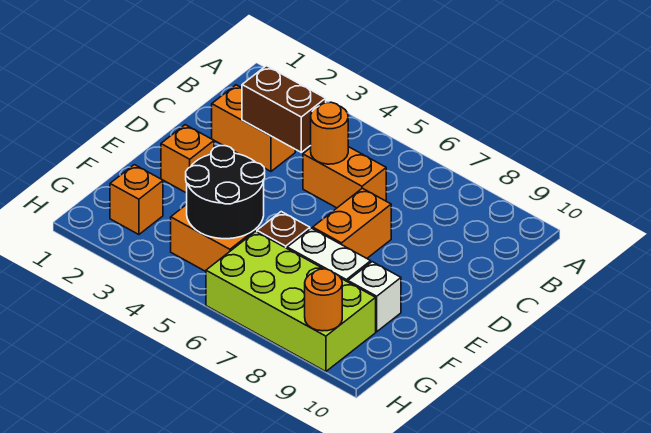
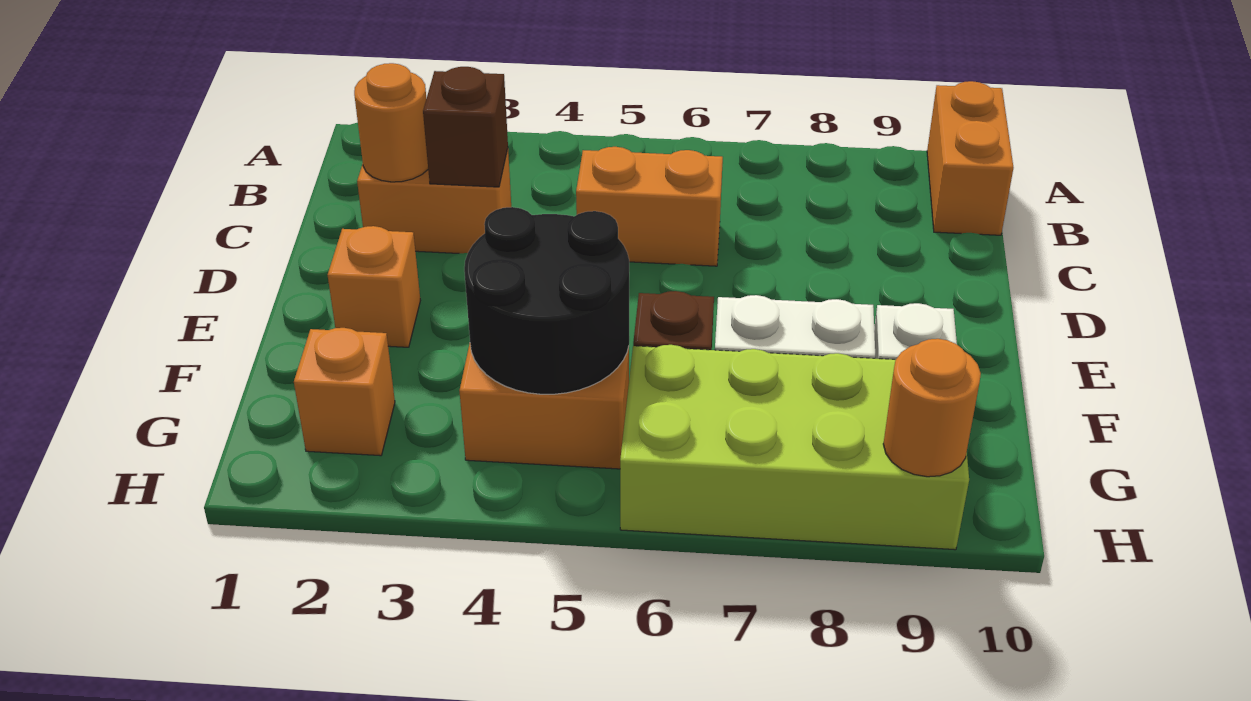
brown 1x2 brick [242,66,326,152] -> brown 1x1 brick [423,67,508,187]
orange 1x1 round brick [311,102,348,164] -> orange 1x1 round brick moved to [354,63,428,182]
orange 1x2 brick [313,188,391,258] -> orange 1x2 brick moved to [927,81,1013,235]

